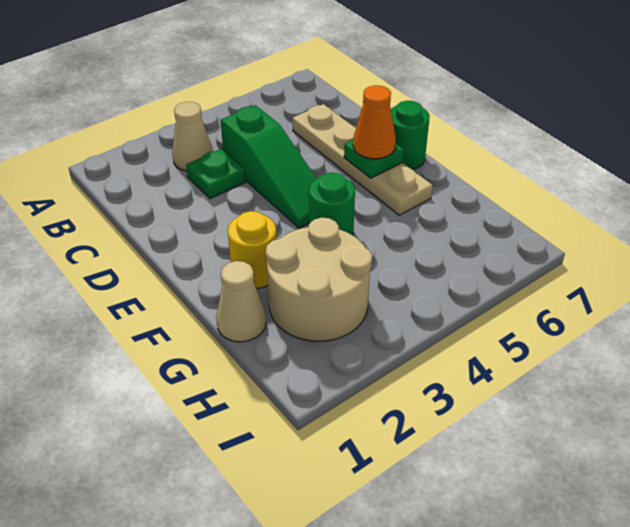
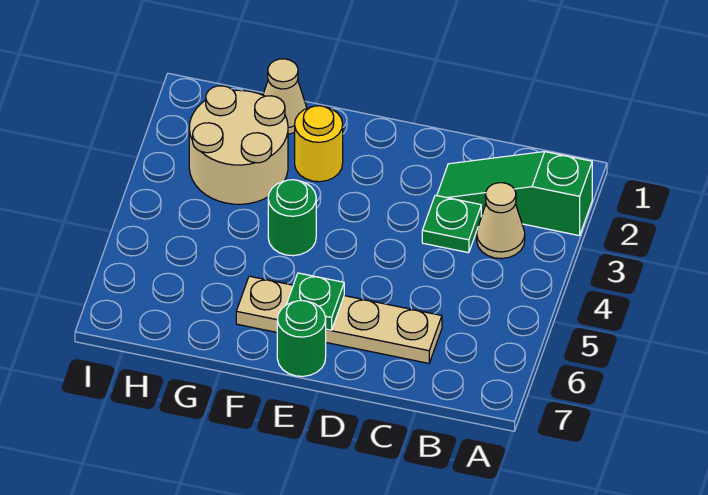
green 1x3 slope [221,105,317,228] -> green 1x3 slope moved to [437,152,592,236]
orange 1x1 cone [353,85,396,159] -> none

